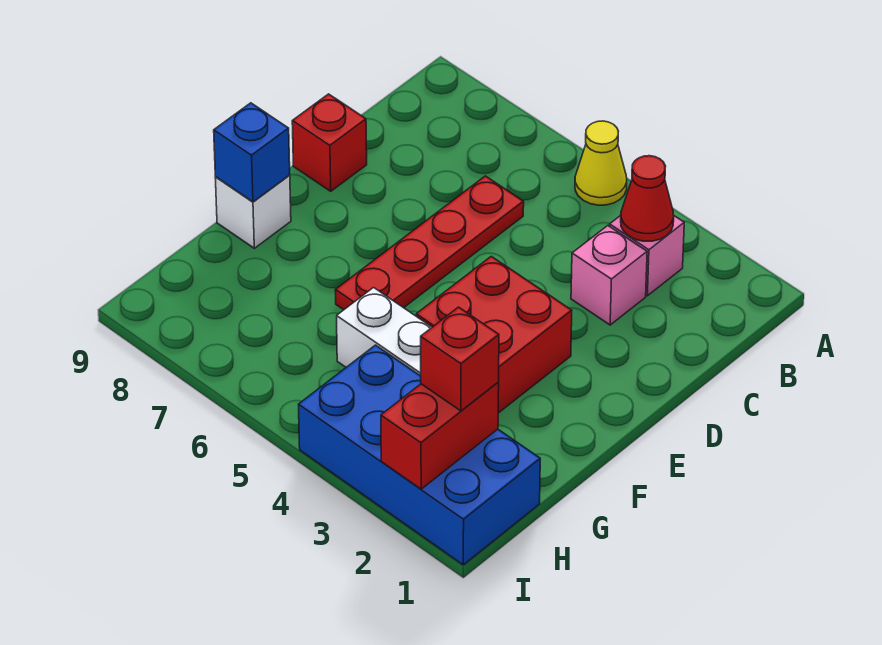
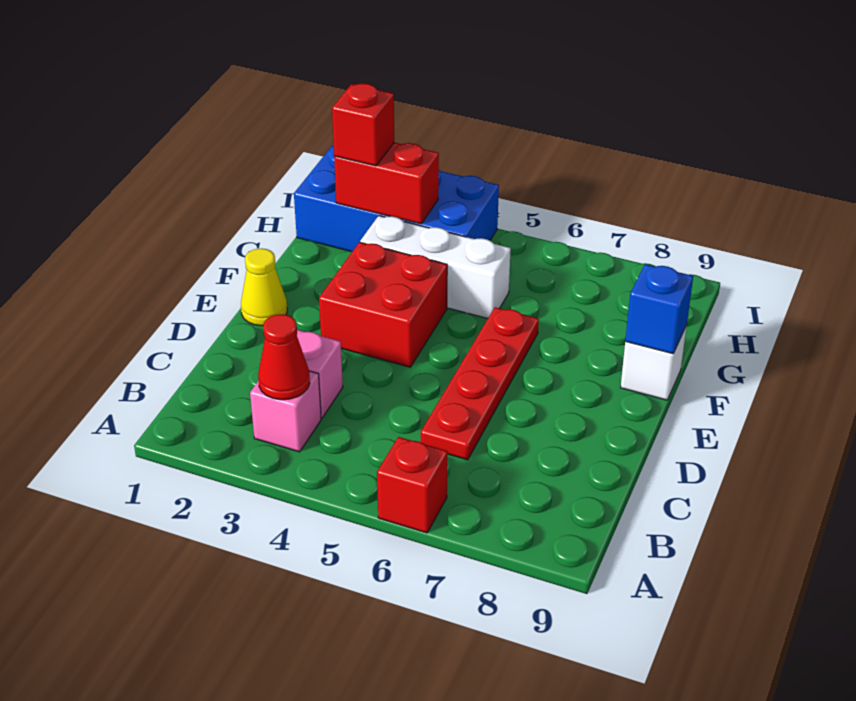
yellow 1x1 cone [575,121,627,205] -> yellow 1x1 cone moved to [241,248,287,326]
red 1x1 brick [292,94,367,191] -> red 1x1 brick moved to [377,437,448,533]
red 1x2 brick [381,383,499,489] -> red 1x2 brick turned to [334,143,439,224]

